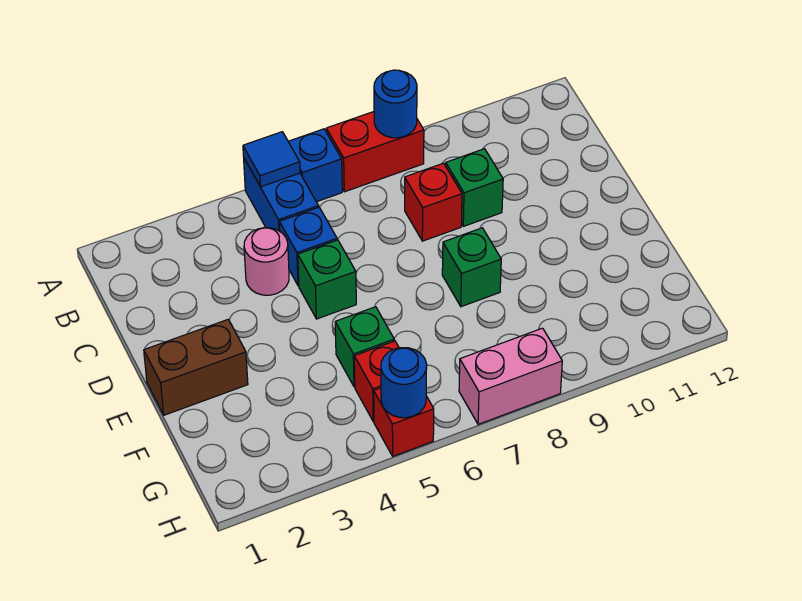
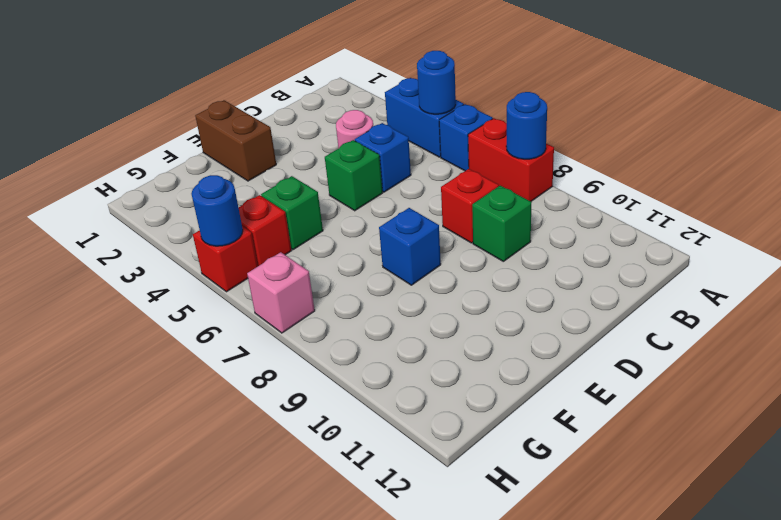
blue 1x2 brick [244,159,319,231] -> blue 1x2 brick turned to [385,78,464,157]
blue 1x1 tile [243,132,300,187] -> blue 1x1 round brick [417,51,456,114]
green 1x1 brick [442,228,501,307] -> blue 1x1 brick [379,208,441,285]
pink 1x2 brick [459,328,562,424] -> pink 1x1 brick [247,252,315,333]

